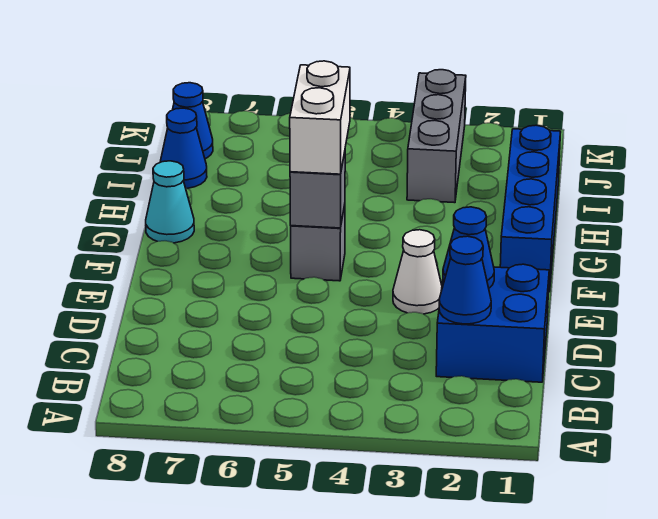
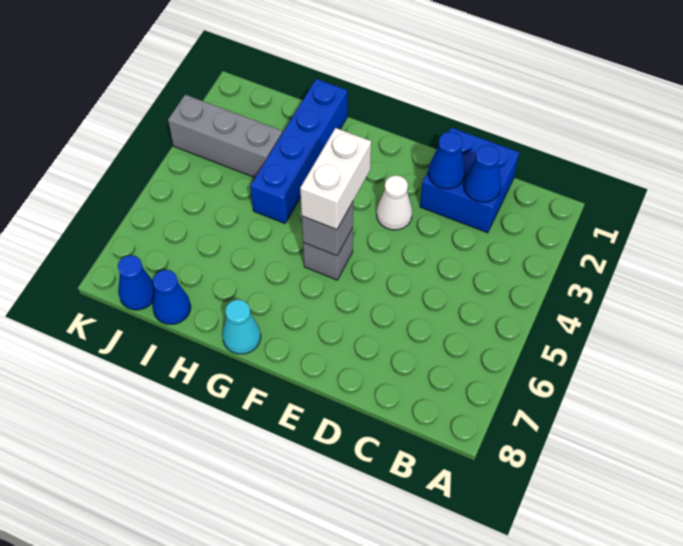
blue 1x4 brick [500,125,561,292] -> blue 1x4 brick turned to [250,79,347,224]
white 1x2 brick [290,61,350,174] -> white 1x2 brick turned to [300,128,371,230]

